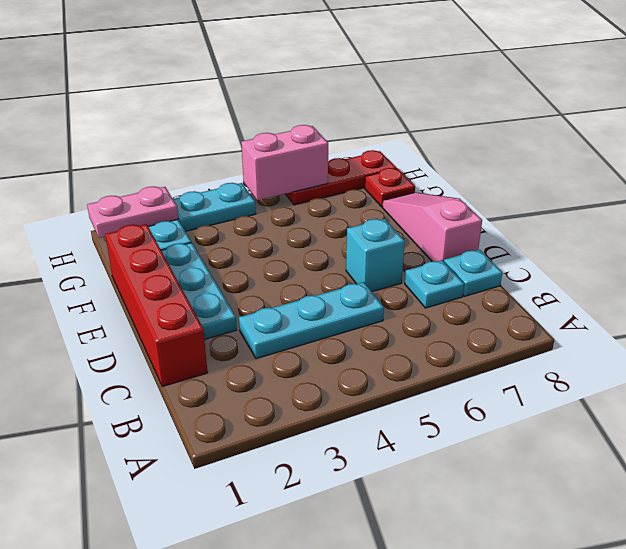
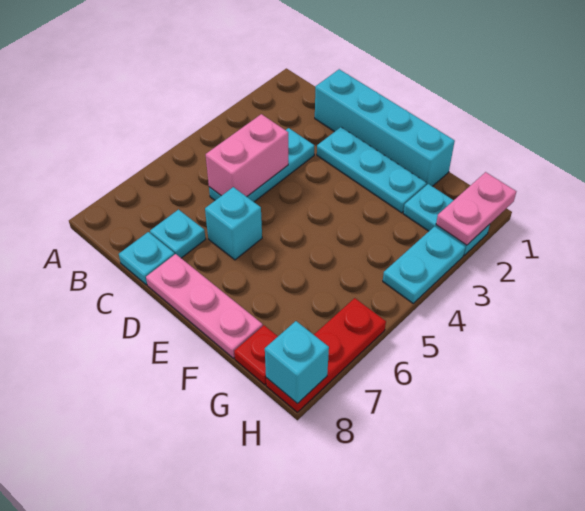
red 1x4 brick [105,224,208,387] -> cyan 1x4 brick [315,69,455,186]
pink 1x3 slope [382,192,482,261] -> pink 1x3 plate [146,254,263,358]
pink 1x2 brick [241,125,328,200] -> pink 1x2 brick moved to [206,114,288,197]
none -> cyan 1x1 brick [265,321,329,404]

